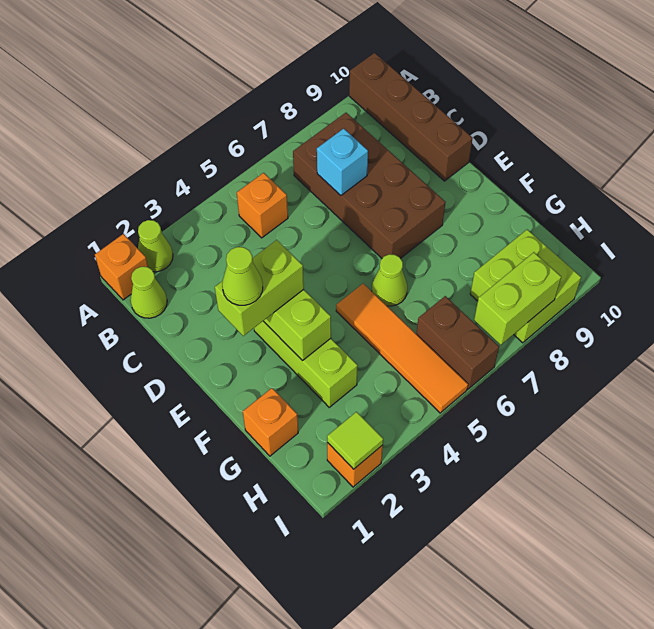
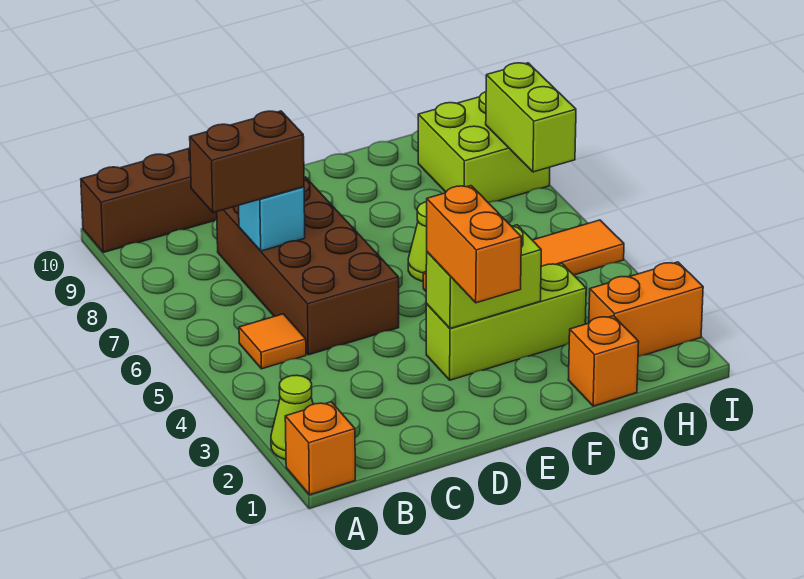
lime 1x1 cone [131,267,167,318] -> none
orange 1x1 brick [237,173,288,238] -> orange 1x1 tile [239,314,306,369]
brown 2x4 brick [293,113,446,258] -> brown 2x4 brick turned to [217,177,399,355]
lime 1x2 brick [215,240,304,336] -> orange 1x2 brick [427,186,521,303]
lime 1x1 cone [222,247,263,305] -> none
brown 1x2 brick [416,296,499,389] -> brown 1x2 brick moved to [190,111,304,213]
orange 1x1 brick [327,442,383,487] -> orange 1x2 brick [589,262,703,356]
lime 1x1 tile [327,412,383,469] -> none

